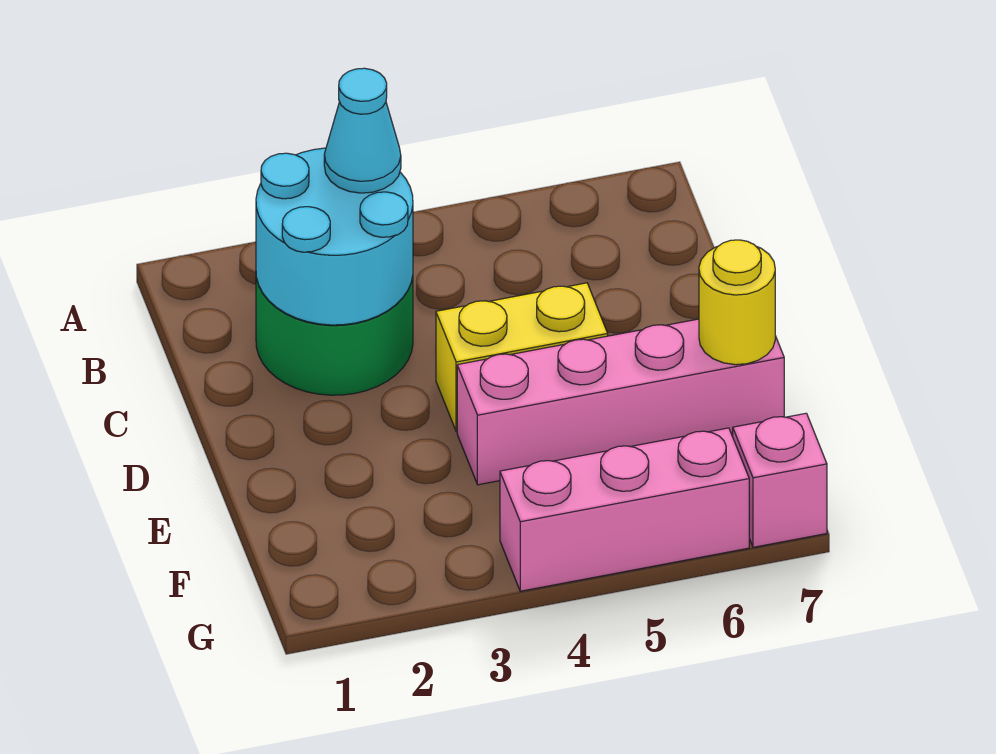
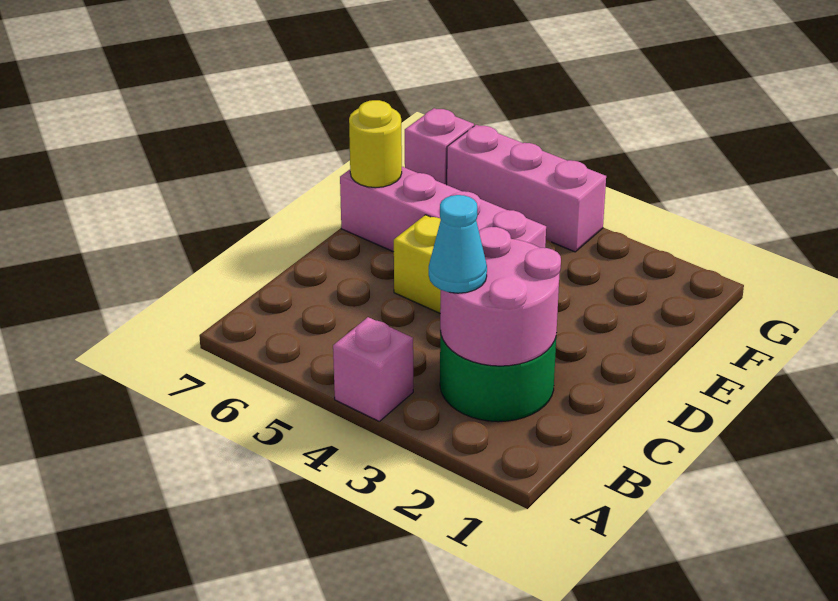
none -> pink 1x1 brick [333,317,413,421]
cyan 2x2 round brick [256,148,413,325] -> pink 2x2 round brick [440,227,561,366]

